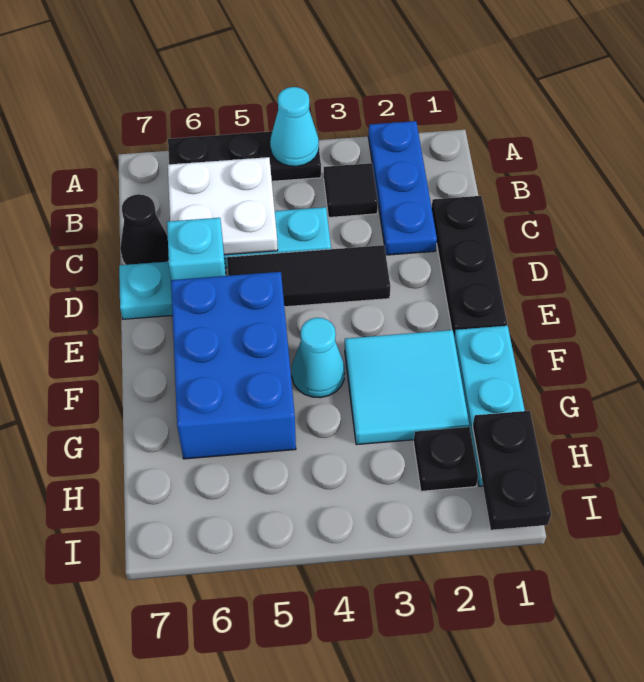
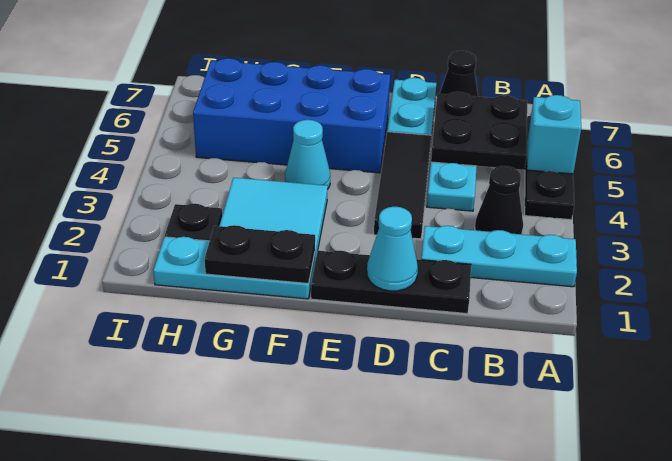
blue 1x3 plate [368,121,437,255] -> cyan 1x3 plate [421,226,577,287]
cyan 1x1 cone [270,87,319,166] -> cyan 1x1 cone moved to [367,207,418,291]
black 1x1 tile [324,163,378,217] -> black 1x1 cone [475,166,523,234]
white 2x2 plate [168,157,278,255] -> black 2x2 plate [431,92,527,170]
cyan 1x1 brick [167,218,226,280] -> cyan 1x1 brick moved to [527,95,581,174]
blue 2x3 brick [171,272,296,459] -> blue 2x4 brick [193,58,390,173]
black 1x2 plate [473,411,551,530] -> black 1x2 plate moved to [205,225,315,284]

